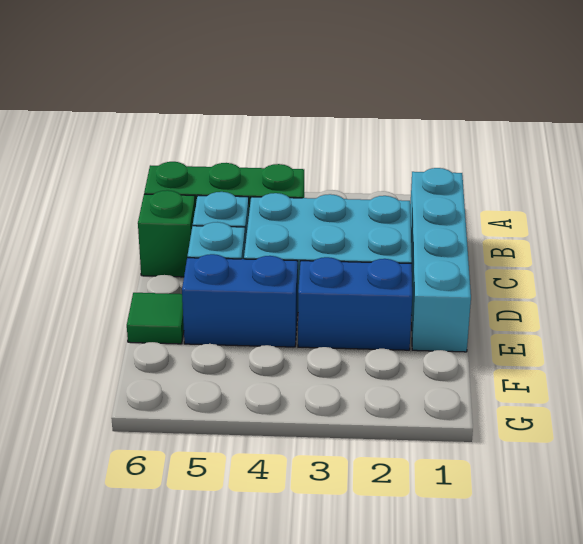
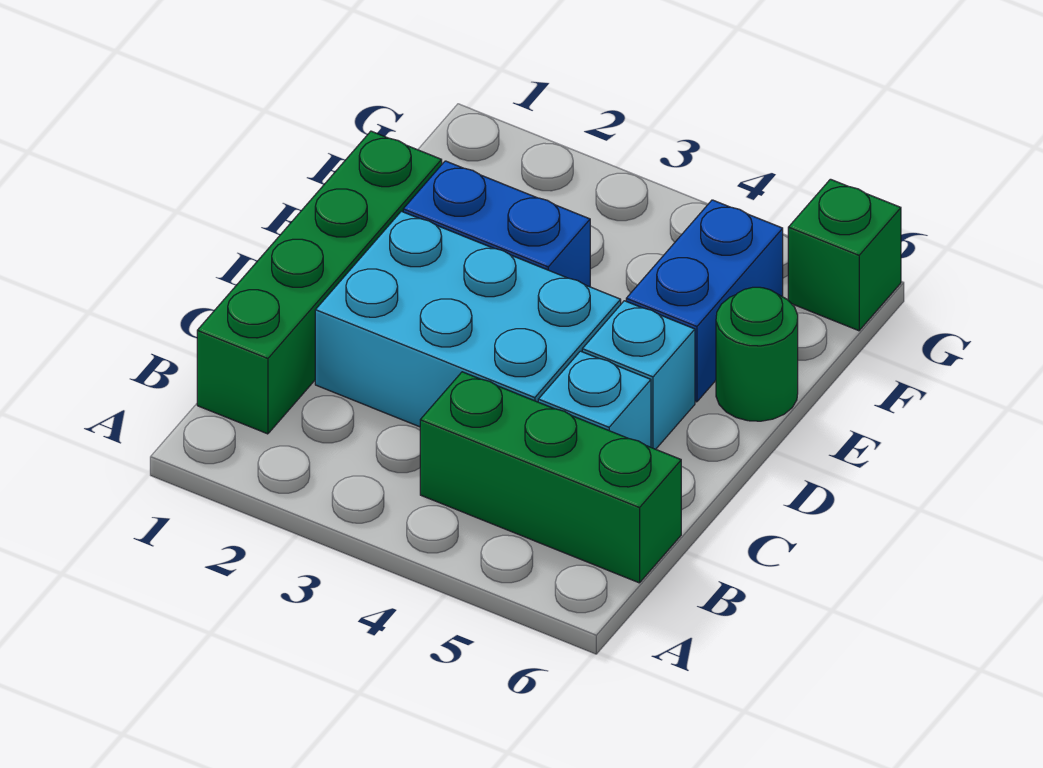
cyan 1x4 brick [410,168,471,352] -> green 1x4 brick [197,131,442,434]
green 1x1 brick [138,190,195,277] -> green 1x1 brick moved to [788,179,901,331]
blue 1x2 brick [182,254,298,347] -> blue 1x2 brick turned to [626,200,783,402]
green 1x1 tile [127,293,184,344] -> green 1x1 round brick [716,287,798,421]

